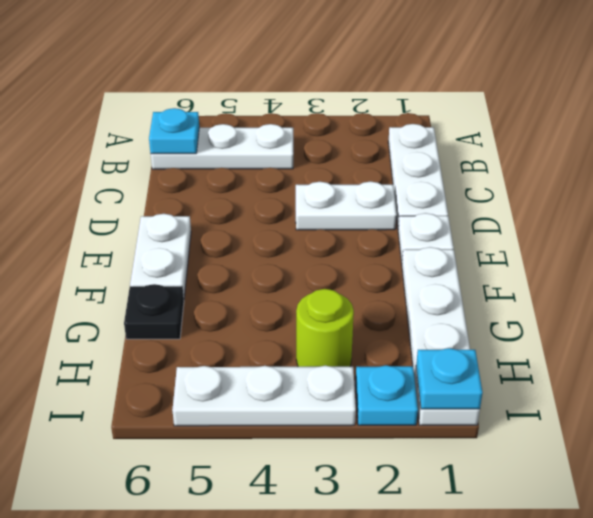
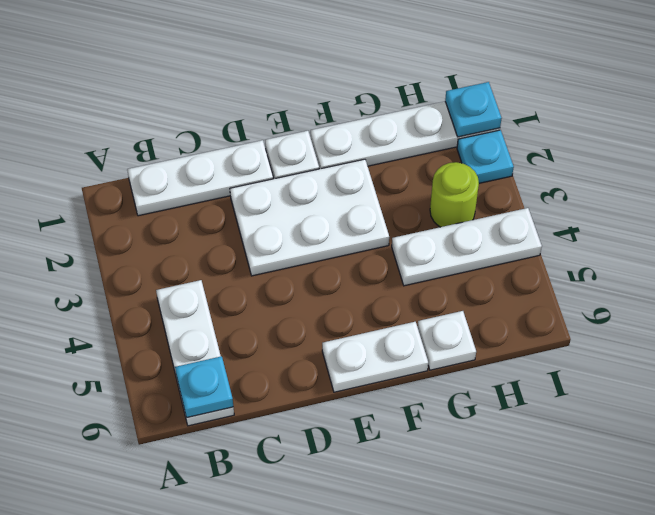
white 1x2 plate [296,181,397,230] -> white 2x3 plate [230,159,389,276]
black 1x1 plate [124,284,184,339] -> white 1x1 plate [417,311,476,370]
white 1x3 plate [172,366,356,426] -> white 1x3 plate turned to [392,208,542,286]

